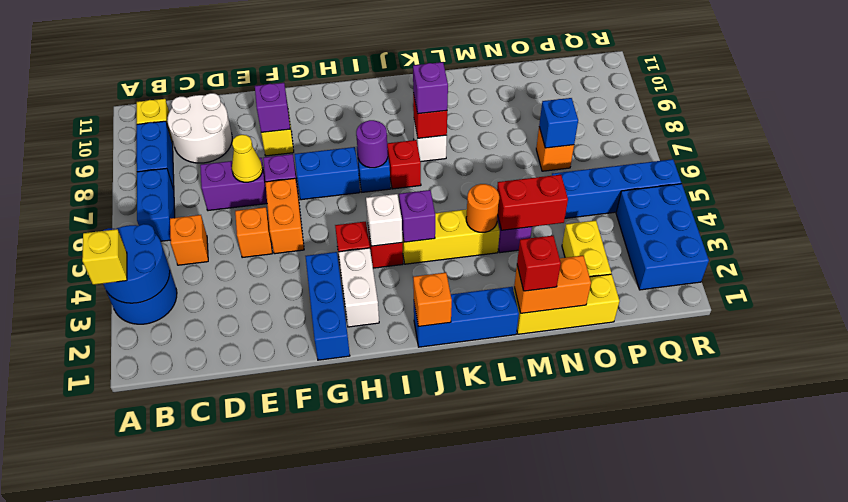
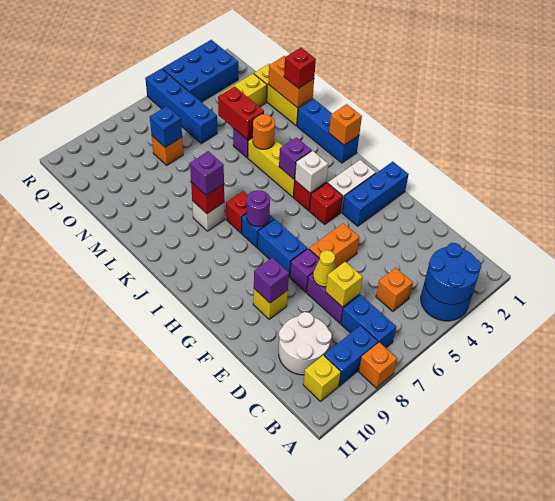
yellow 1x1 brick [82,229,127,285] -> yellow 1x1 brick moved to [326,262,363,307]
blue 1x2 brick [137,168,175,241] -> blue 1x2 brick turned to [341,295,396,348]
orange 1x1 brick [235,207,272,258] -> orange 1x1 brick moved to [359,342,397,388]

